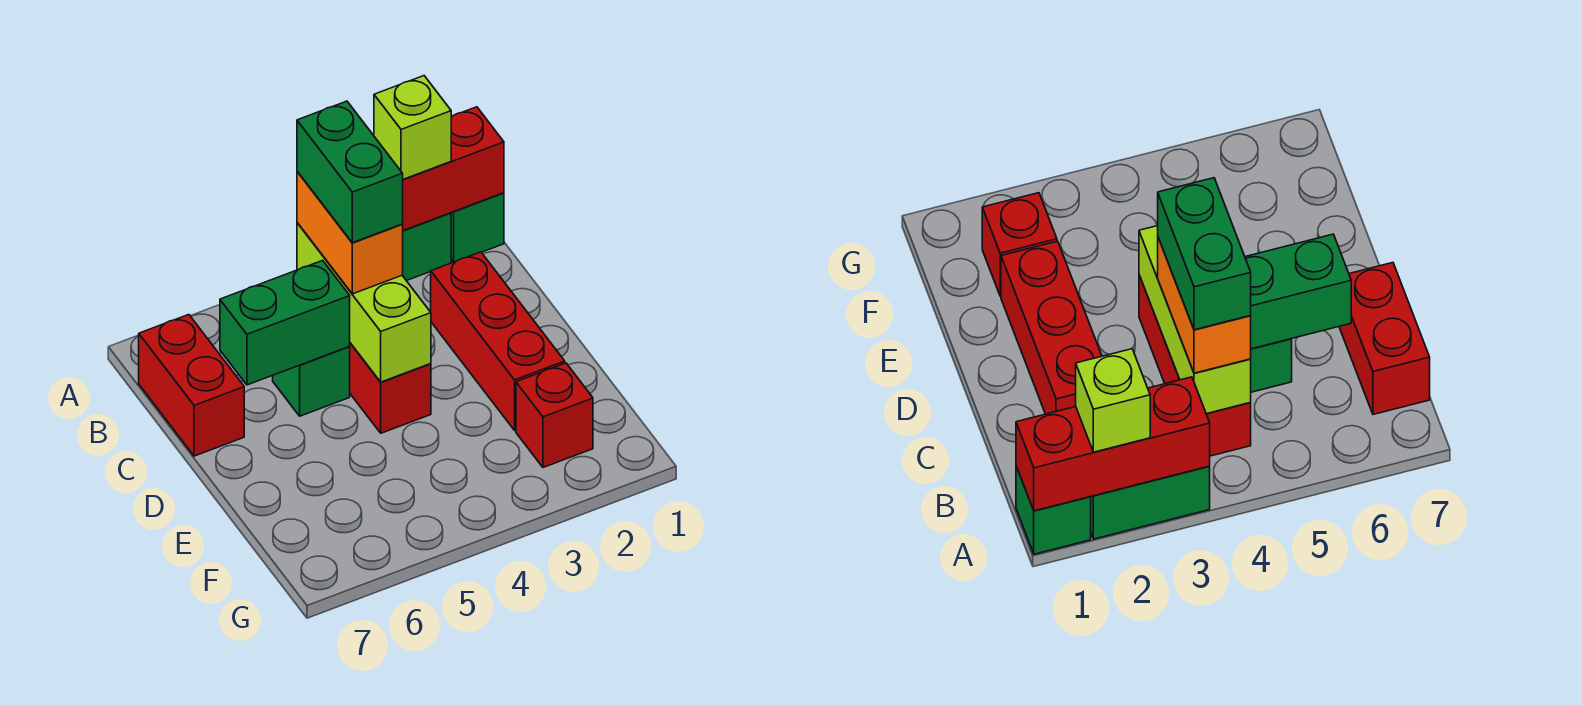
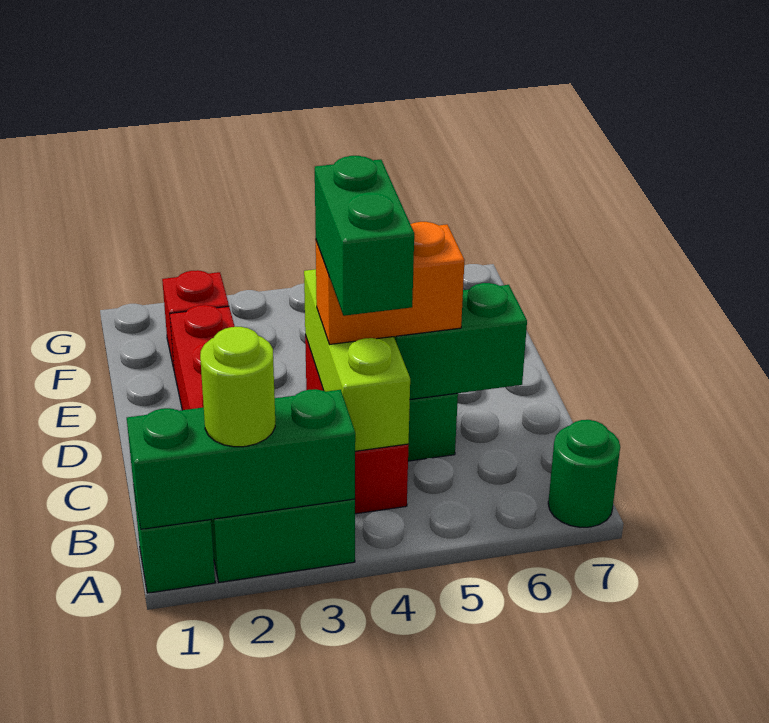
red 1x3 brick [402,107,504,231] -> green 1x3 brick [127,389,355,529]
lime 1x1 brick [374,76,451,179] -> lime 1x1 round brick [200,327,275,447]
none -> green 1x1 round brick [548,420,620,527]
orange 1x2 brick [297,172,403,294] -> orange 1x2 brick turned to [316,222,465,344]
red 1x2 brick [139,315,244,456] -> none

